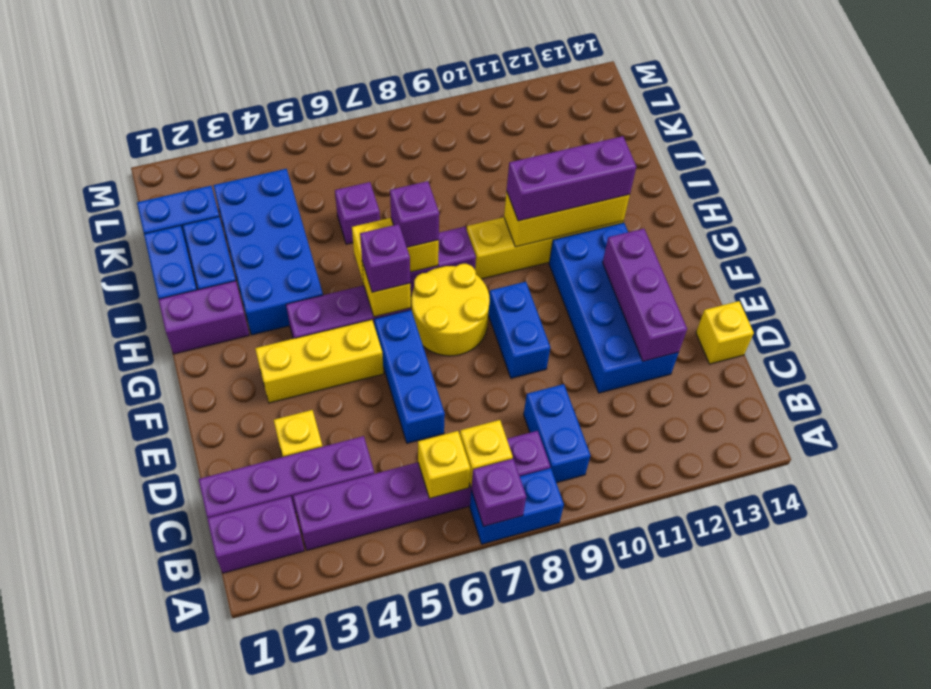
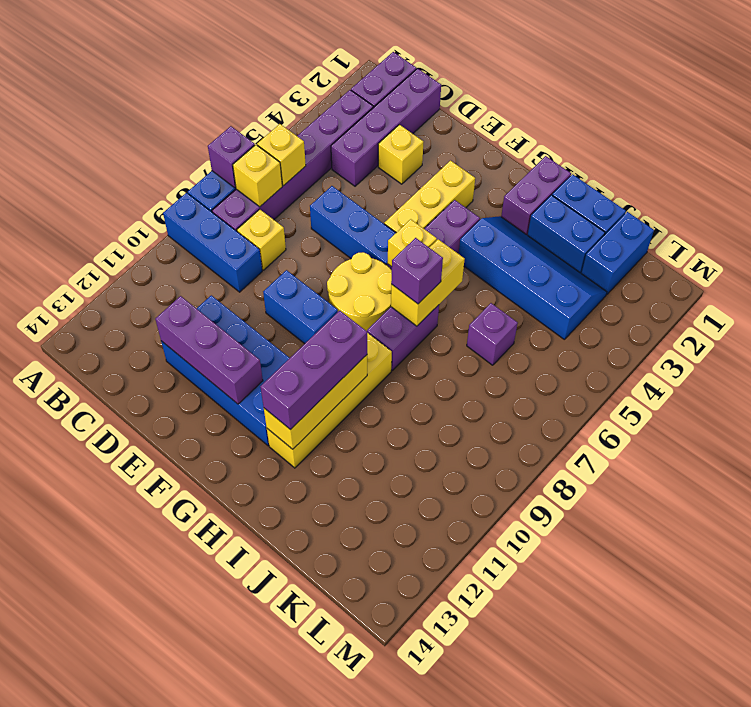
blue 1x2 brick [524,384,591,483] -> blue 1x3 brick [163,193,262,292]
yellow 1x1 brick [696,301,754,364] -> yellow 1x1 brick moved to [237,209,286,270]
purple 1x1 brick [360,224,410,292] -> none
blue 2x4 brick [213,169,323,335] -> blue 2x4 slope [459,216,607,340]

